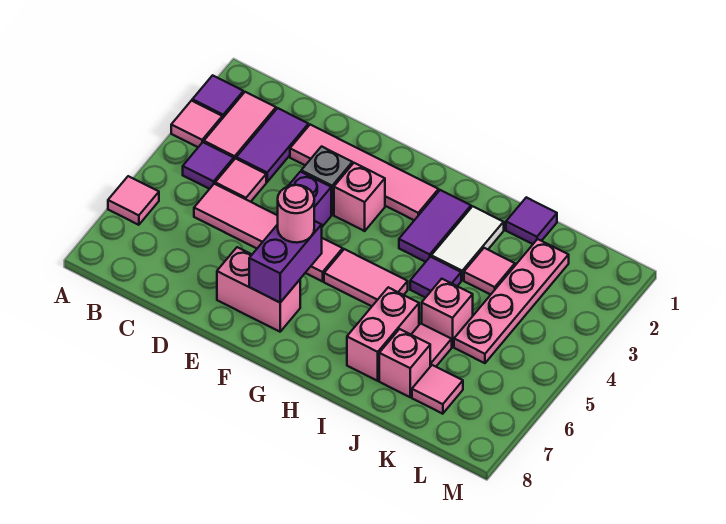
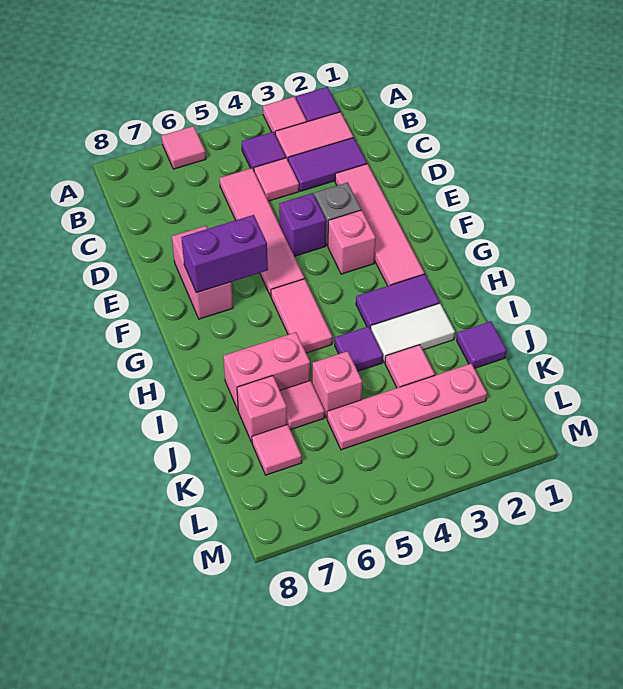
pink 1x1 round brick [278,185,314,243] -> none

